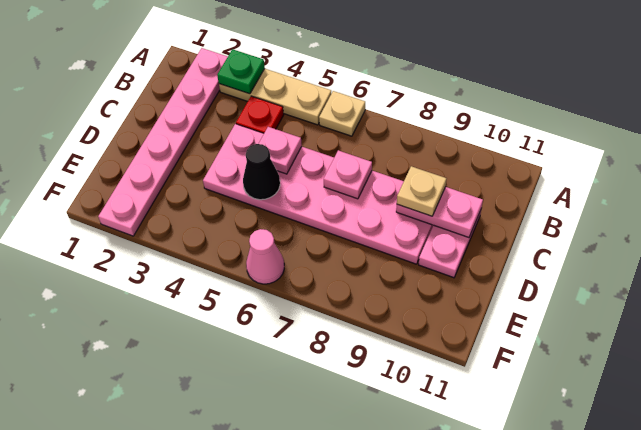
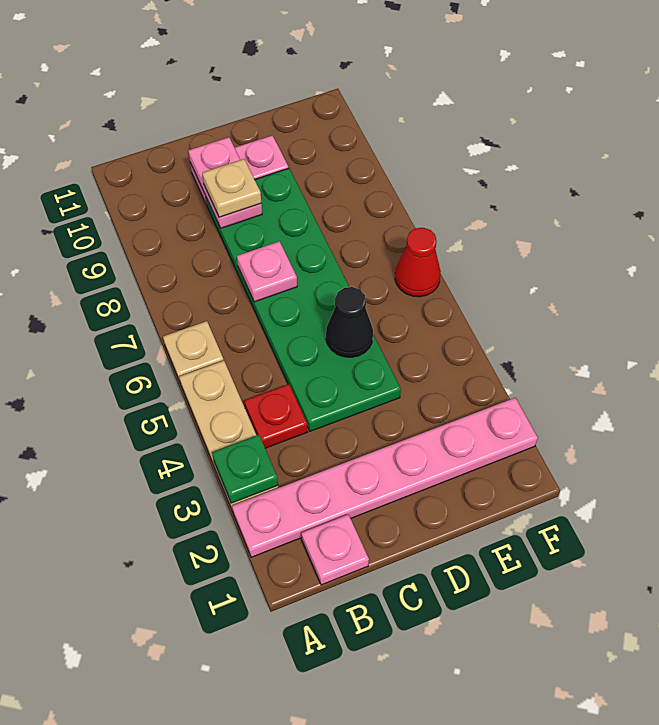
pink 2x6 plate [203,124,433,264] -> green 2x6 plate [206,168,401,431]
pink 1x1 plate [259,127,302,174] -> pink 1x1 plate moved to [301,515,369,585]
pink 1x1 cone [246,229,284,284] -> red 1x1 cone [395,228,441,297]

